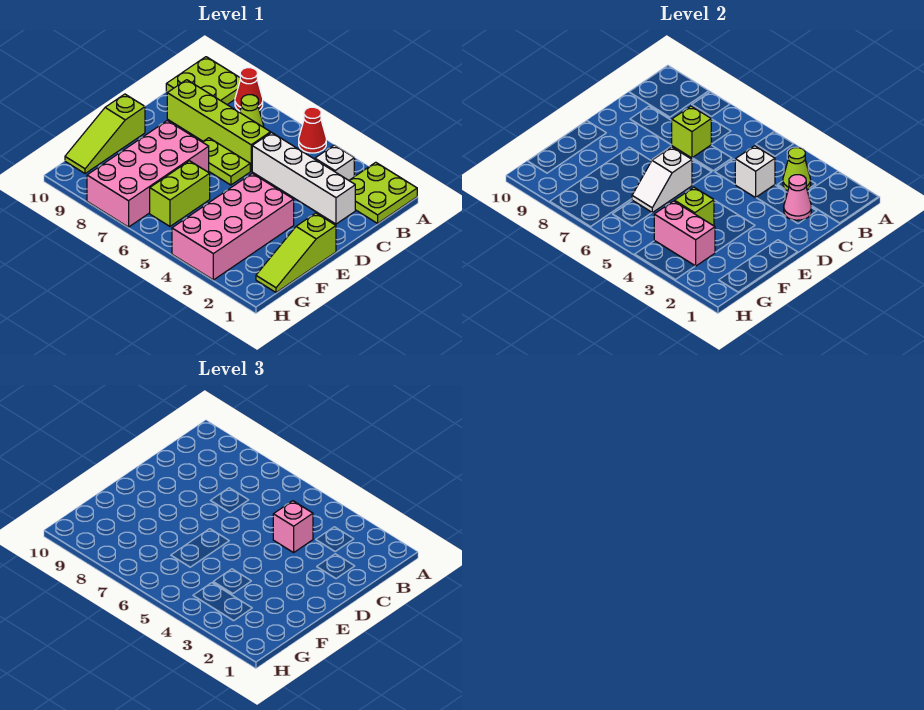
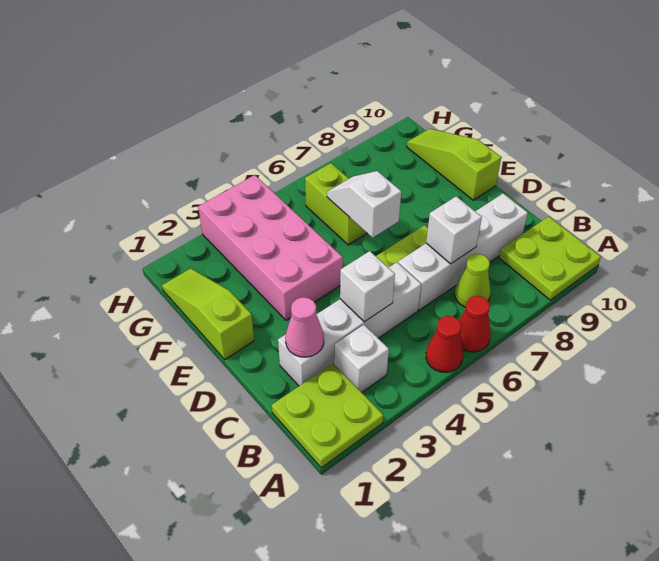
red 1x1 cone [235,68,263,111] -> red 1x1 cone moved to [459,296,490,352]
lime 1x1 cone [783,148,811,191] -> none
pink 1x1 brick [273,501,313,553] -> none
lime 1x4 brick [167,80,271,171] -> white 1x4 brick [398,193,528,310]
lime 1x1 brick [672,106,711,158] -> white 1x1 brick [426,196,482,264]
pink 2x4 brick [87,121,209,227] -> none
lime 1x1 brick [675,187,714,226] -> none
pink 1x2 brick [654,201,715,266] -> none

